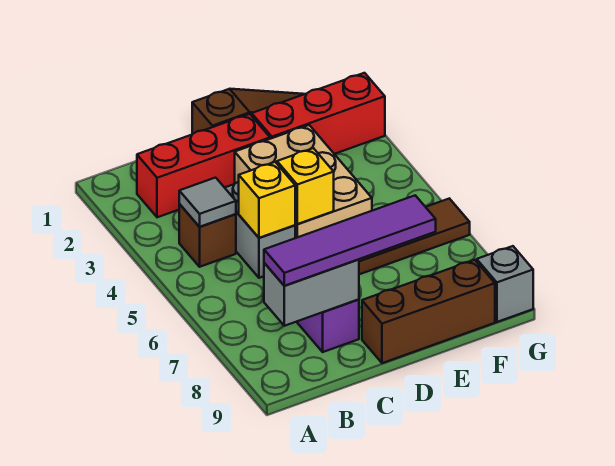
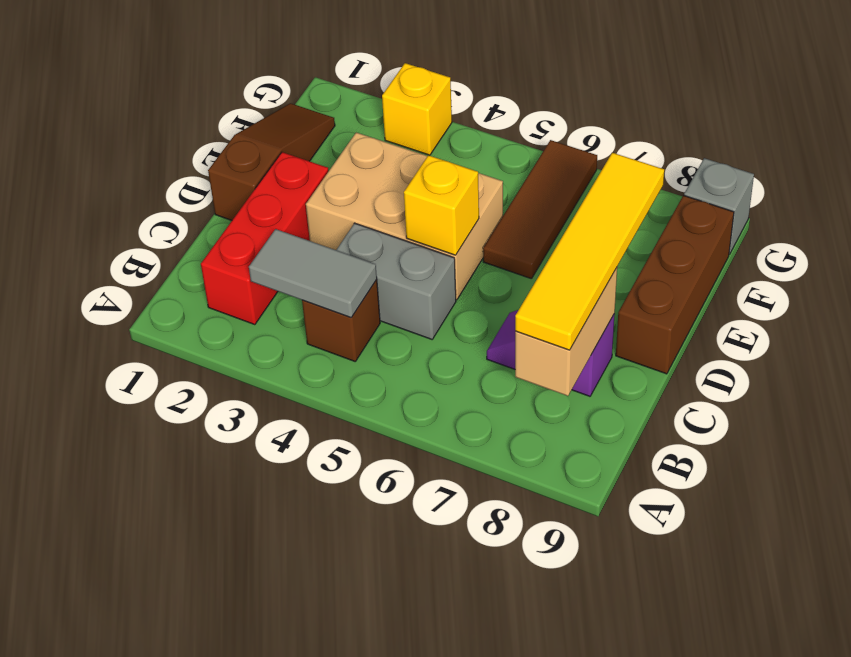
grey 1x1 tile [179,178,236,227] -> grey 1x2 tile [249,229,377,317]
grey 1x2 brick [264,259,359,326] -> tan 1x2 brick [515,268,617,396]
purple 1x4 tile [264,195,436,286] -> yellow 1x4 tile [515,153,664,350]
yellow 1x1 brick [239,162,295,238] -> yellow 1x1 brick moved to [382,63,452,155]
red 1x3 brick [252,73,385,154] -> none

